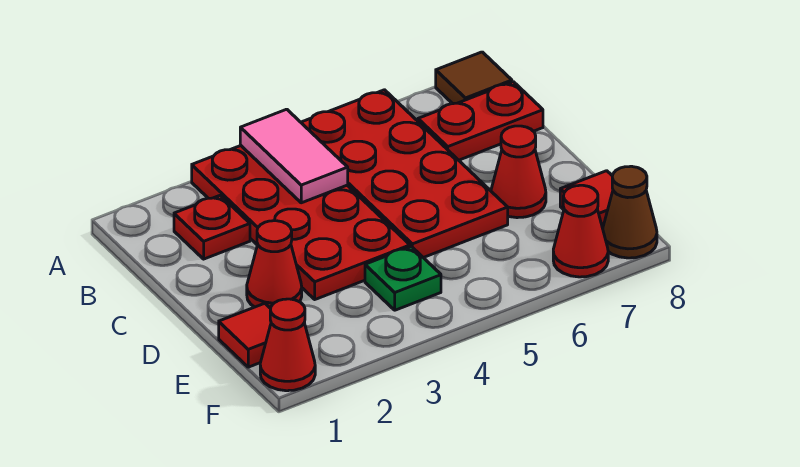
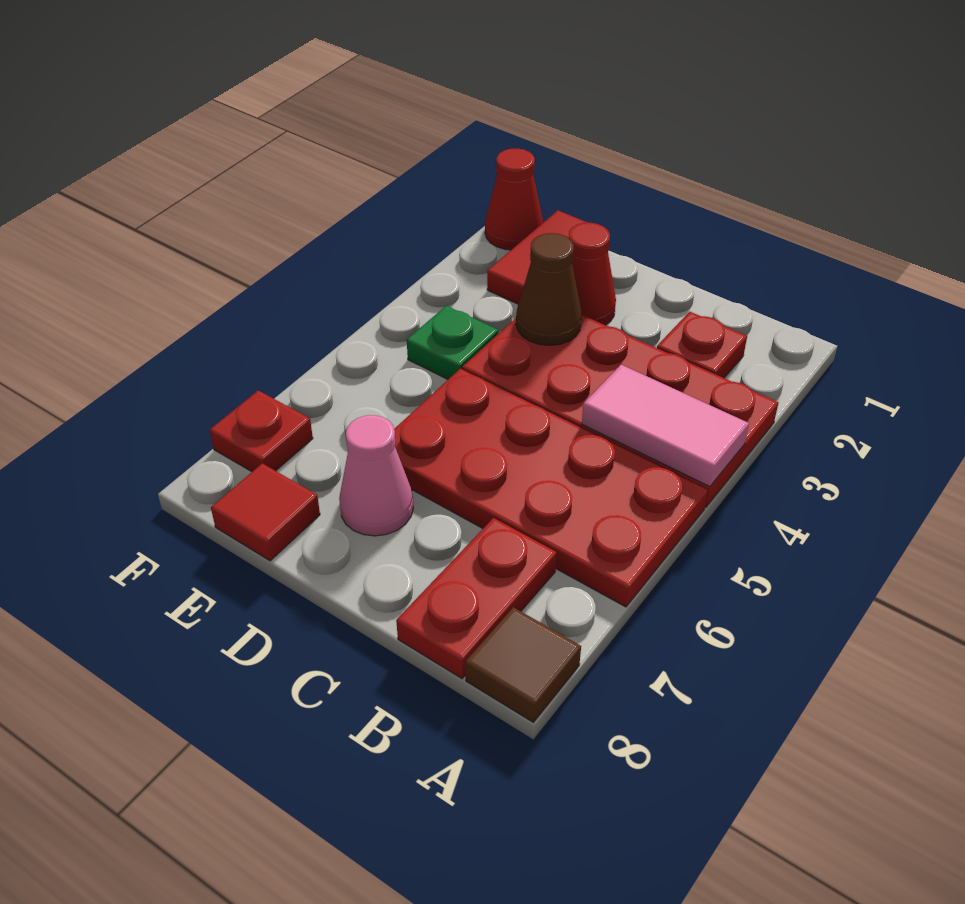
red 1x1 cone [491,126,546,218] -> pink 1x1 cone [339,415,413,536]
red 1x1 tile [219,303,271,367] -> red 1x2 tile [487,210,587,304]
red 1x1 cone [553,185,608,277] -> red 1x1 plate [210,390,313,472]
brown 1x1 cone [603,166,657,258] -> brown 1x1 cone moved to [516,233,582,345]

